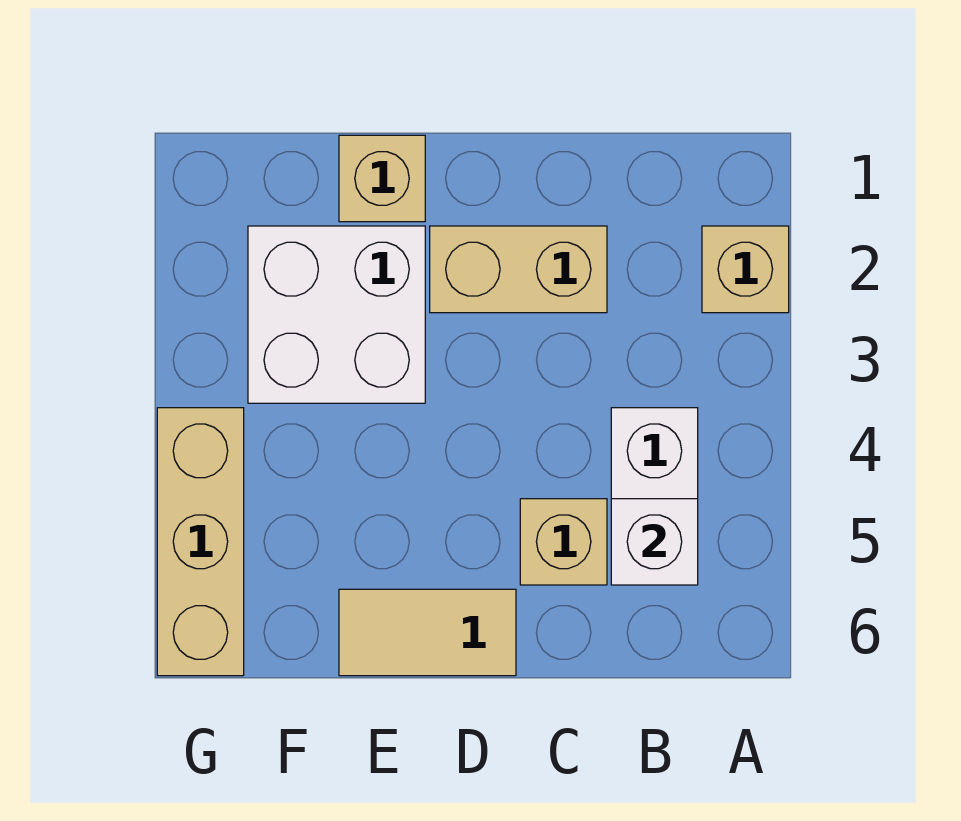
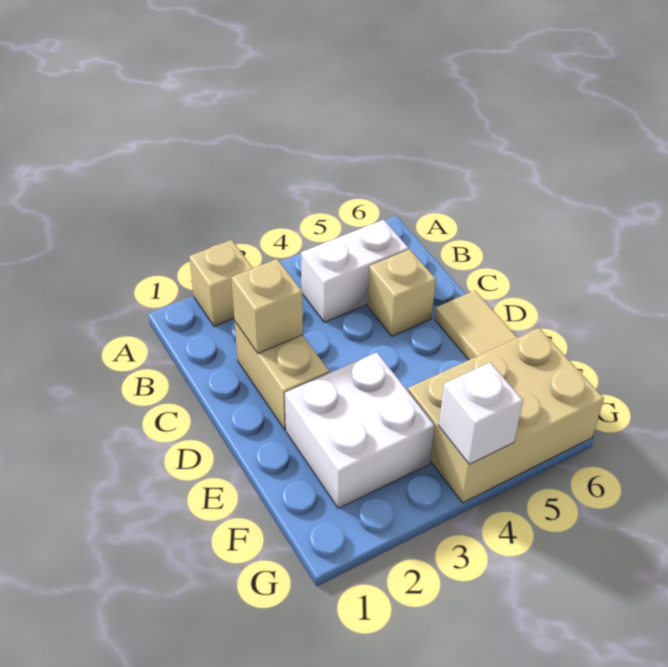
white 1x1 brick [611,499,698,585] -> white 1x1 brick moved to [439,362,523,464]
tan 1x1 brick [339,135,425,222] -> tan 1x1 brick moved to [231,259,303,353]
tan 1x3 brick [157,408,244,676] -> tan 2x3 brick [408,328,604,503]

